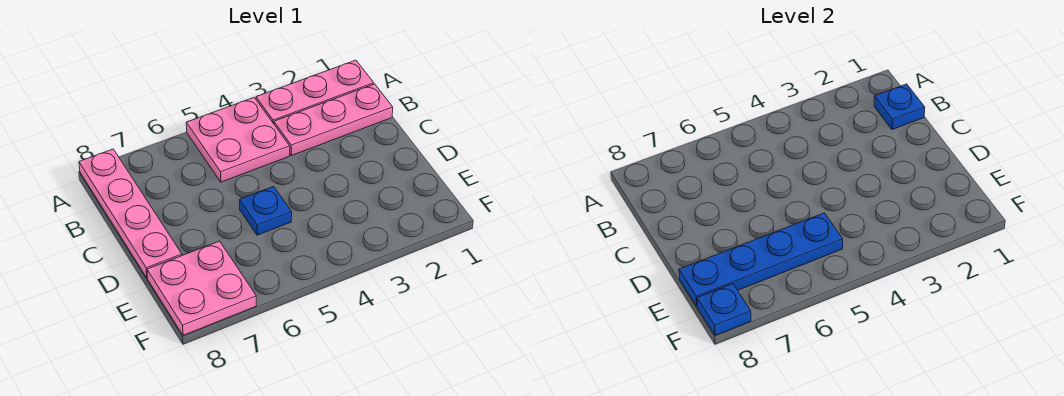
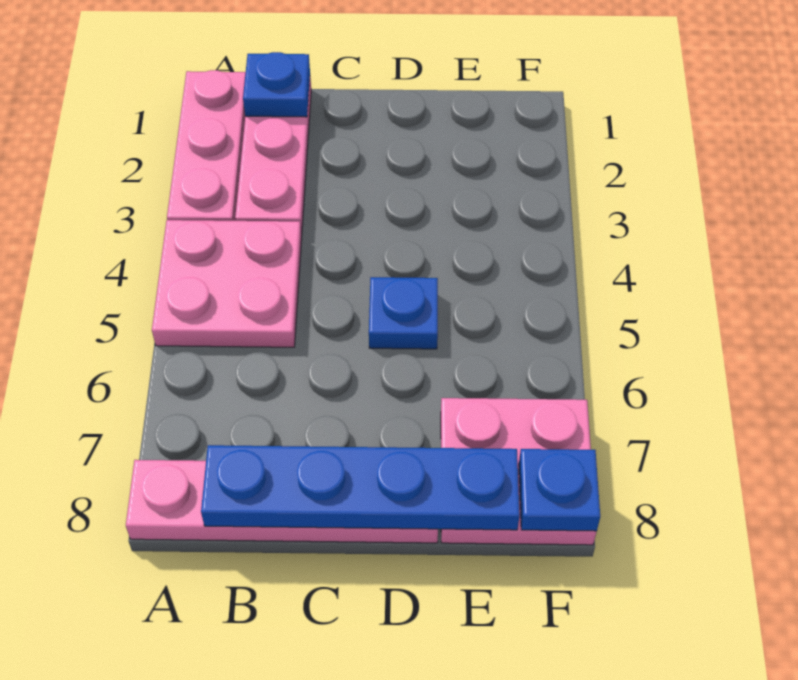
blue 1x4 plate [679,213,843,306] -> blue 1x4 plate turned to [201,445,520,530]

